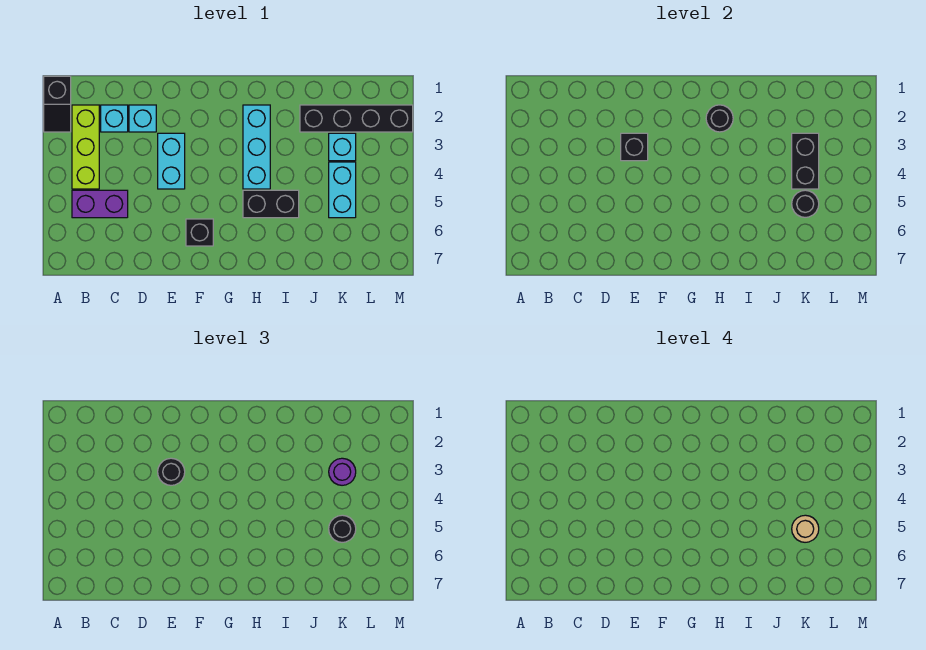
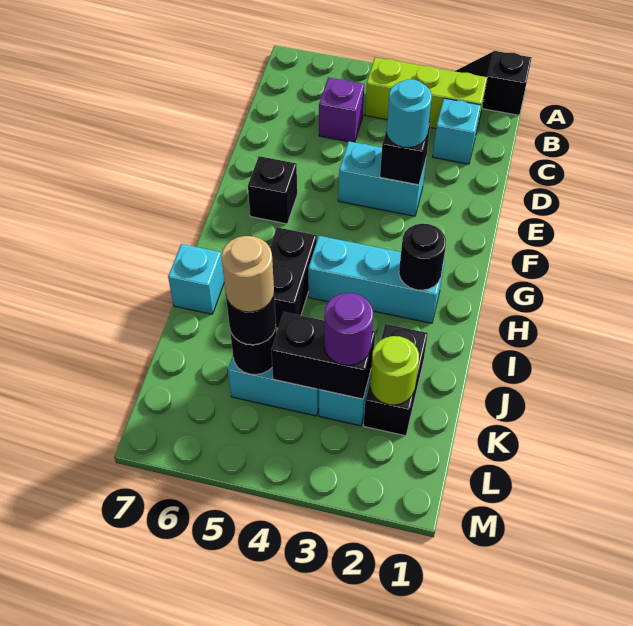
purple 1x2 brick [72,190,128,218] -> purple 1x1 brick [319,77,364,142]
cyan 1x1 brick [129,105,156,132] -> cyan 1x1 brick moved to [168,244,224,314]
black 1x1 round brick [158,458,185,485] -> cyan 1x1 round brick [386,79,432,148]
black 1x4 brick [300,105,413,132] -> black 1x2 brick [363,324,428,436]
none -> lime 1x1 round brick [370,336,419,405]

